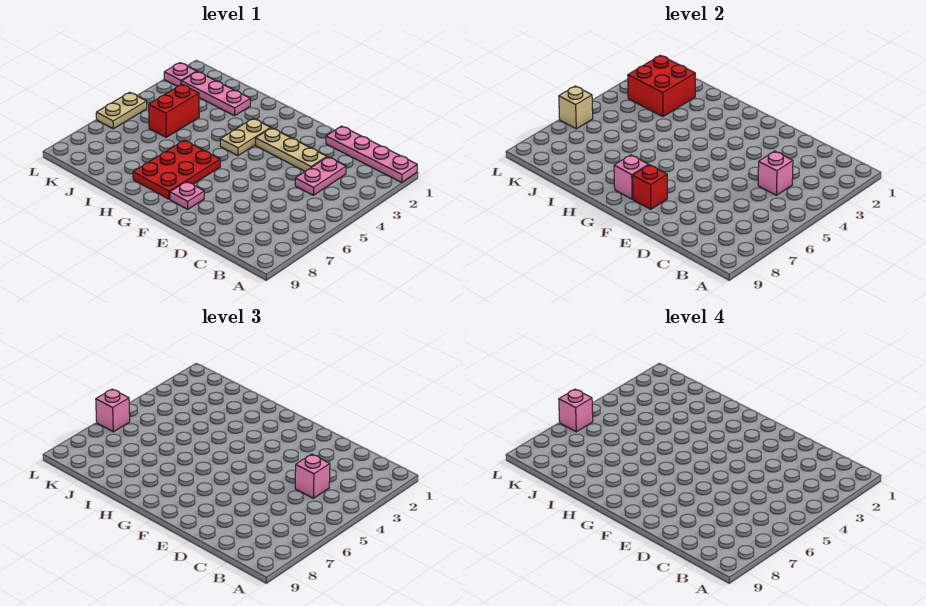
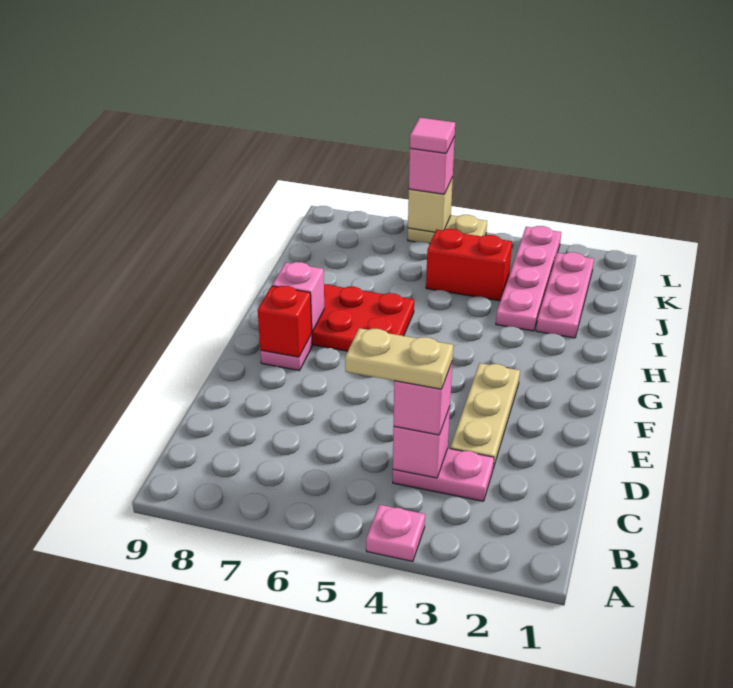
pink 1x4 plate [326,126,417,182] -> pink 1x4 plate moved to [496,226,561,331]
tan 1x2 plate [220,119,271,156] -> tan 1x2 plate moved to [345,328,453,389]
red 2x2 brick [628,55,695,117] -> none
pink 1x1 plate [164,63,197,86] -> pink 1x1 plate moved to [366,505,425,562]
pink 1x1 brick [559,389,593,432] -> pink 1x1 tile [410,118,455,153]

